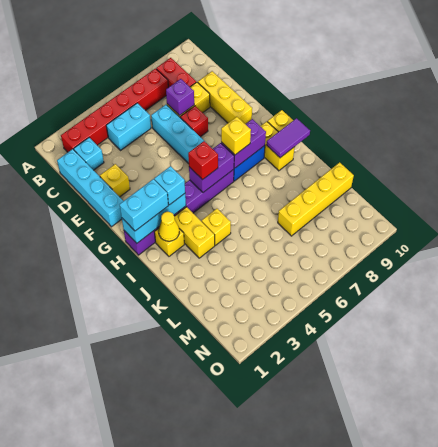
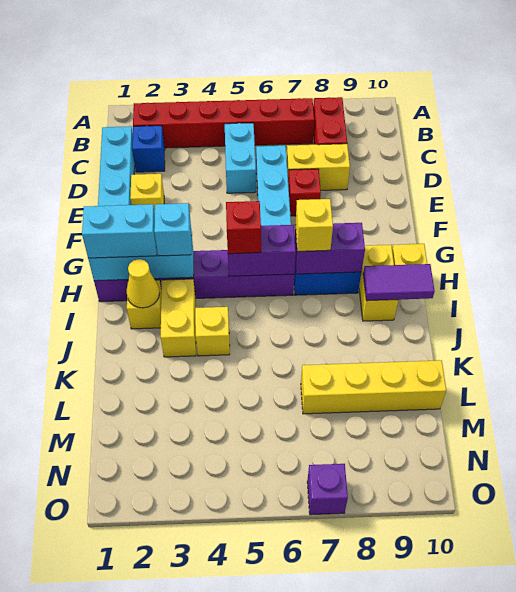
cyan 1x1 brick [74,138,104,170] -> blue 1x1 brick [132,126,165,172]
cyan 1x2 brick [106,103,151,150] -> cyan 1x2 brick turned to [225,123,256,193]
purple 1x1 brick [166,79,194,116] -> purple 1x1 brick moved to [307,464,348,515]
yellow 1x3 brick [198,71,252,124] -> none

